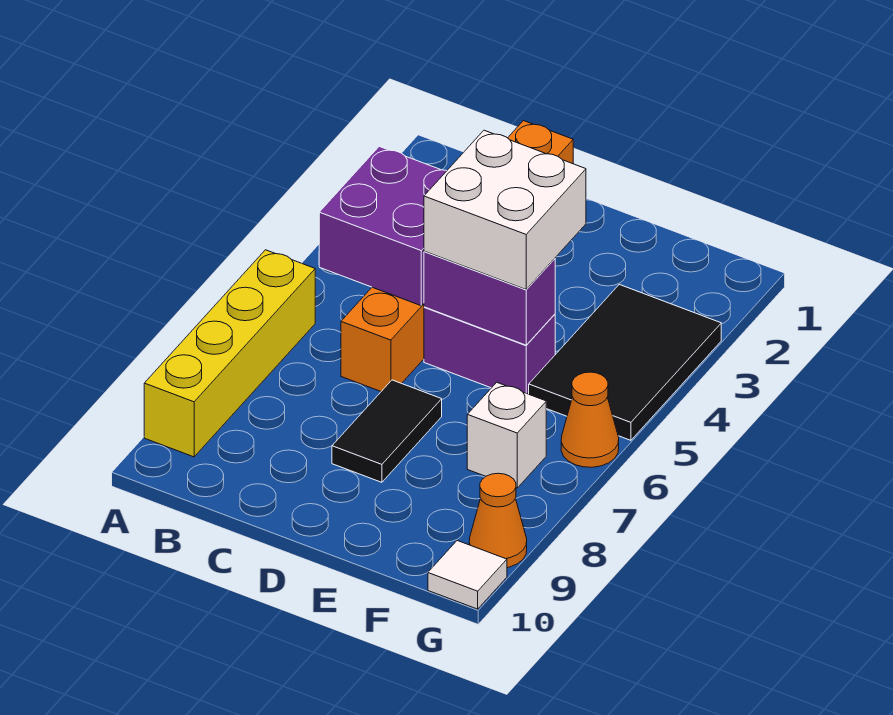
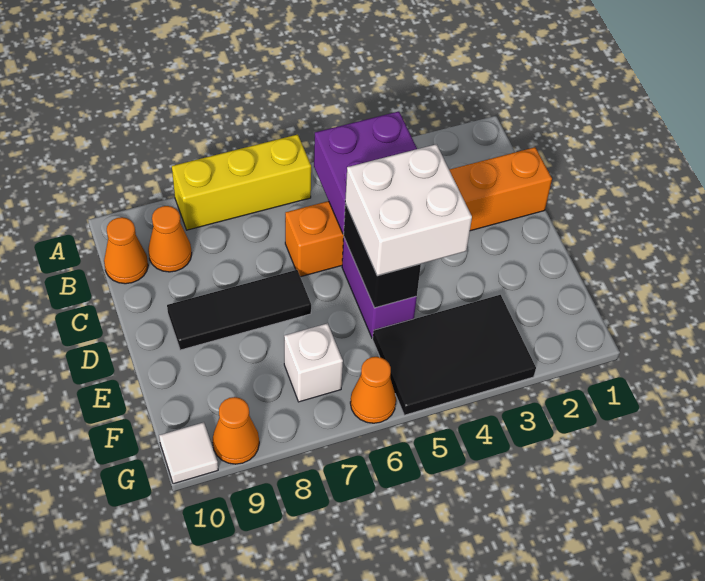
yellow 1x4 brick [144,250,315,457] -> yellow 1x3 brick [172,134,311,230]
none -> orange 1x1 cone [148,206,192,272]
none -> orange 1x1 cone [104,217,148,284]
purple 1x2 brick [424,251,555,345] -> black 1x2 brick [344,204,421,308]
black 1x2 tile [332,380,442,482] -> black 1x3 tile [167,270,311,350]

